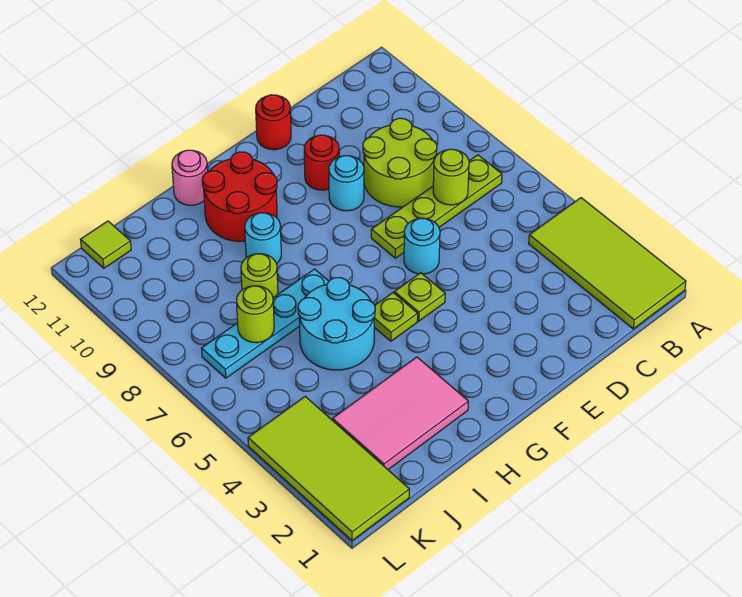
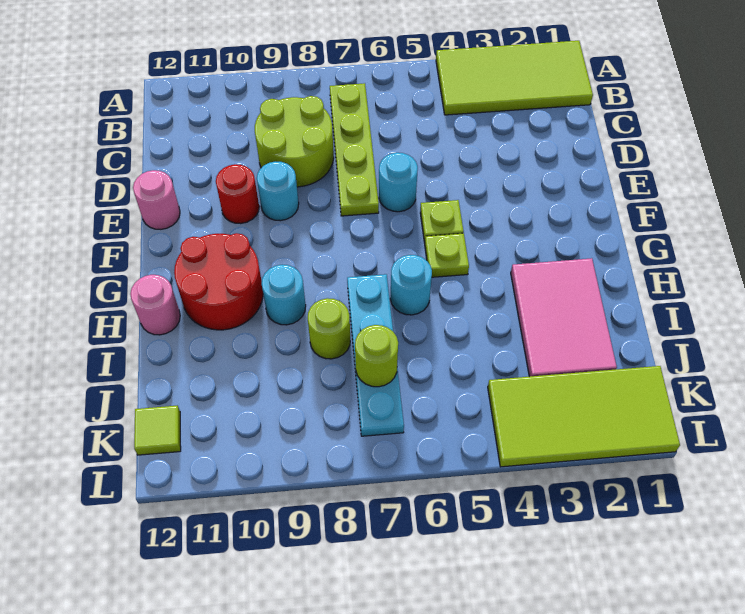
lime 1x1 round brick [433,149,469,205] -> none
red 1x1 round brick [256,95,291,150] -> pink 1x1 round brick [133,170,180,229]
cyan 2x2 round brick [298,278,375,370] -> cyan 1x1 round brick [390,255,432,315]

